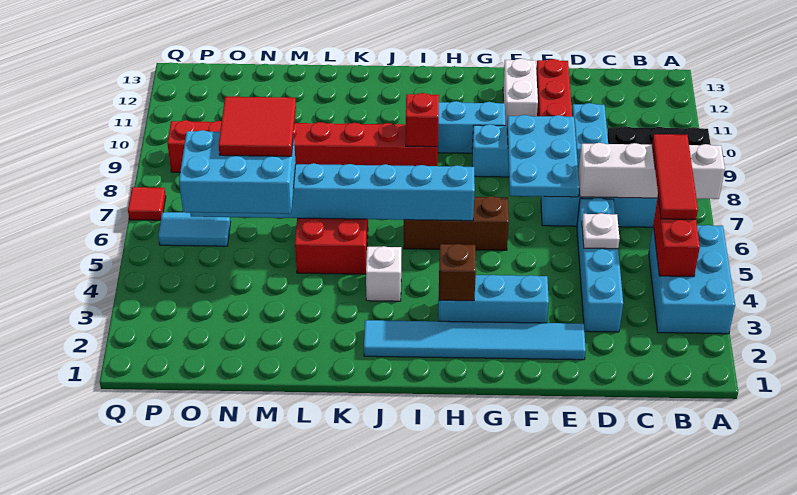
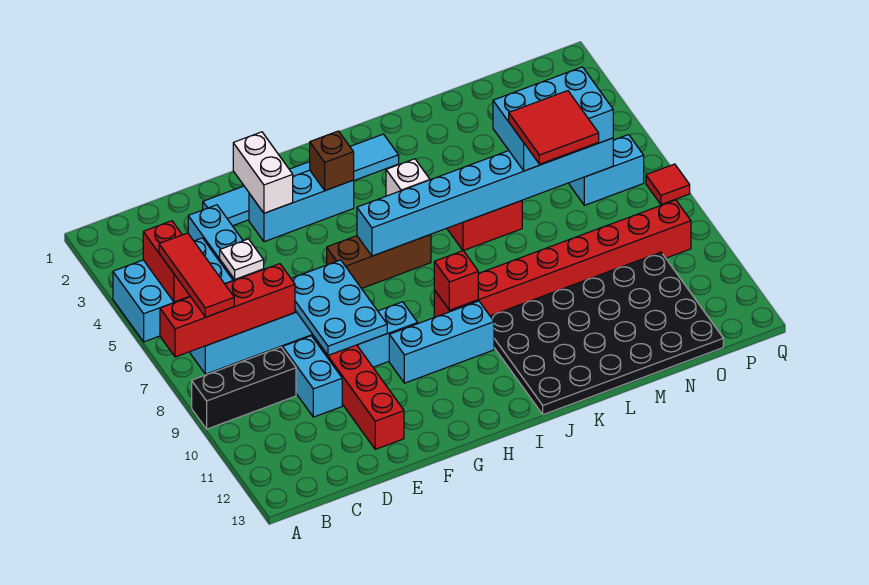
cyan 2x3 brick [649,225,735,334] -> cyan 2x3 brick turned to [113,238,233,342]
white 1x4 brick [578,143,725,199] -> red 1x4 brick [160,264,295,357]
white 1x2 brick [503,59,538,126] -> white 1x2 brick moved to [233,132,293,213]
none -> black 4x6 plate [490,252,723,415]
cyan 1x2 tile [158,212,230,246] -> cyan 1x2 brick [569,135,644,205]

